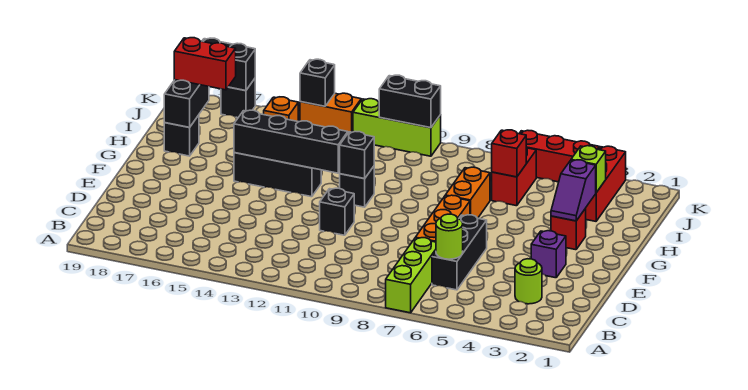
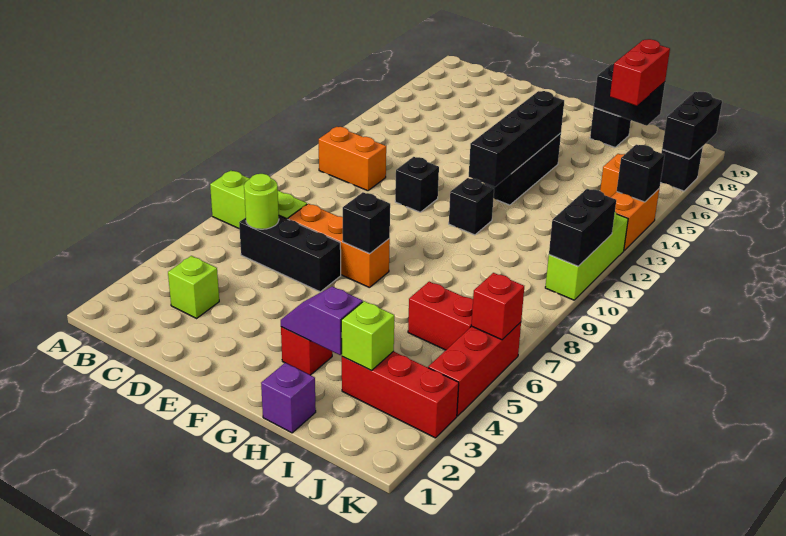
lime 1x1 round brick [515,259,542,304] -> lime 1x1 brick [168,256,219,318]
purple 1x1 brick [531,231,566,278] -> purple 1x1 brick moved to [261,363,316,433]
orange 1x2 brick [445,167,490,218] -> orange 1x2 brick moved to [319,127,386,191]
black 1x1 brick [340,131,374,179] -> black 1x1 brick moved to [343,192,390,254]
red 1x1 brick [492,130,526,177] -> red 1x1 brick moved to [471,273,524,340]

